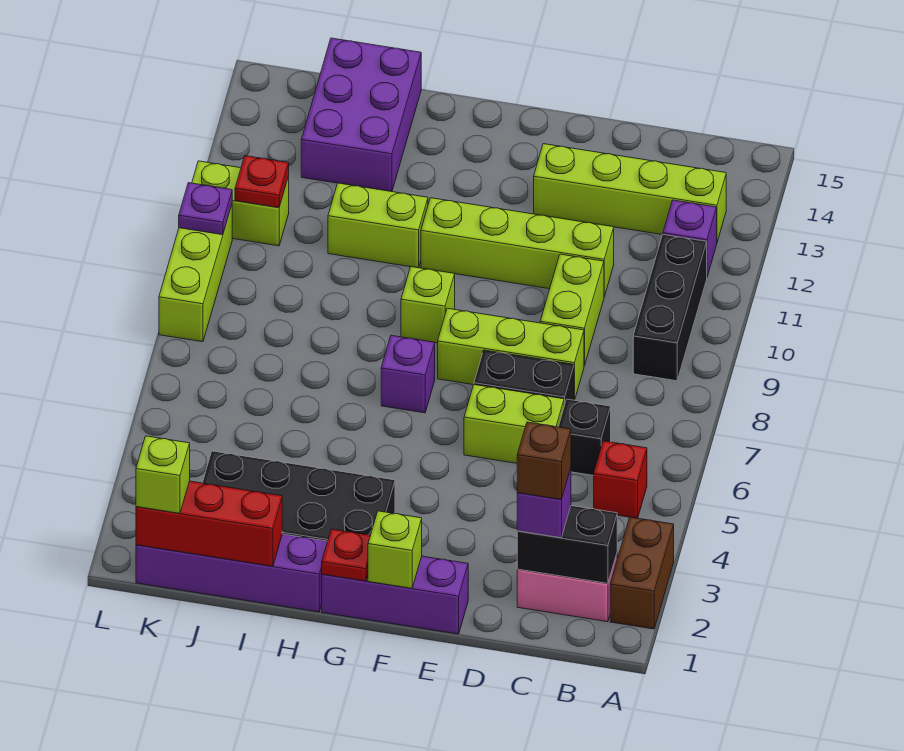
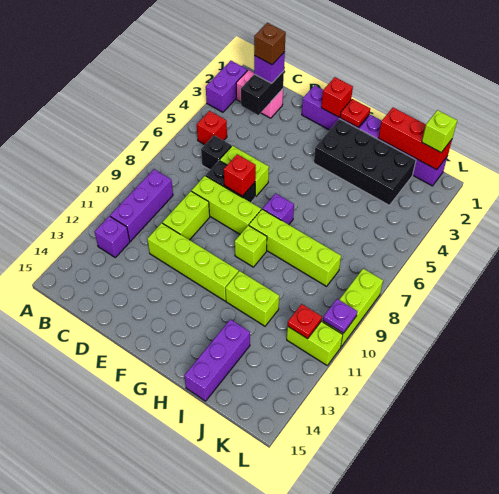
brown 1x2 brick [610,517,674,629] -> purple 1x2 brick [206,61,248,112]
black 1x2 brick [517,506,617,583] -> black 1x2 brick turned to [241,71,284,115]
black 1x3 brick [633,235,707,381] -> purple 1x3 brick [110,169,173,241]
lime 1x4 brick [534,144,726,242] -> lime 1x4 brick moved to [249,209,341,286]
none -> red 1x1 brick [224,154,256,196]
lime 1x1 brick [368,511,422,588] -> red 1x1 brick [321,77,353,117]
purple 2x3 brick [301,38,421,192] -> purple 1x3 brick [184,319,250,401]

